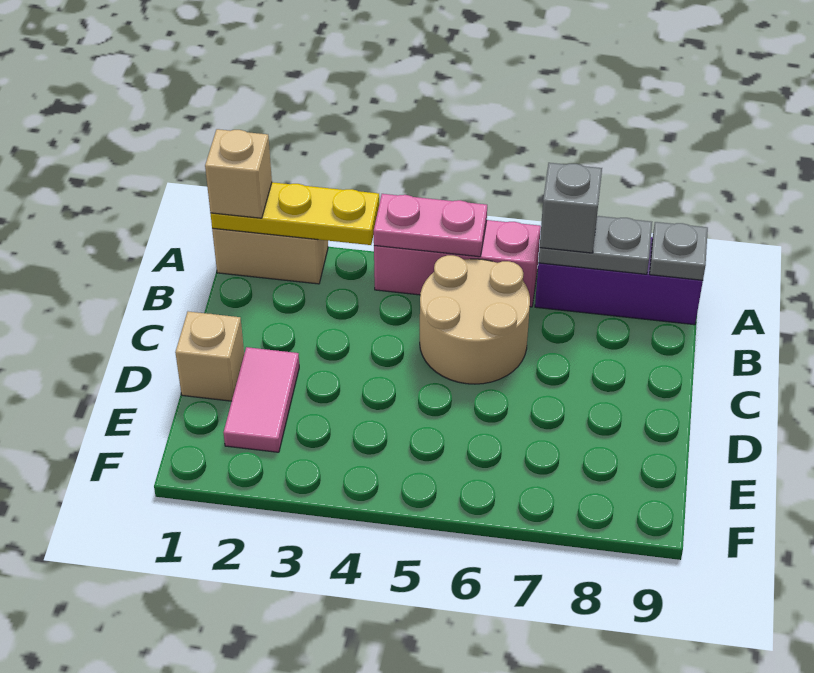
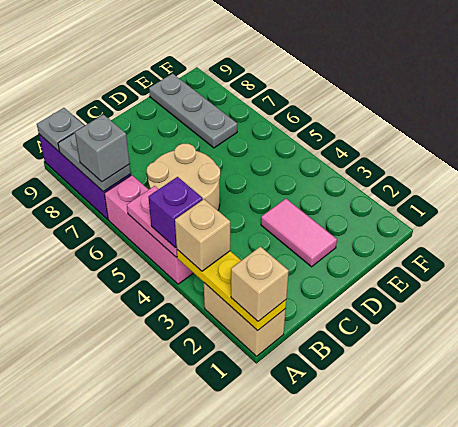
none -> purple 1x1 brick [148,177,203,248]
tan 1x1 brick [175,311,244,401] -> tan 1x1 brick moved to [175,199,230,271]
pink 1x2 tile [223,347,299,452] -> pink 1x2 tile turned to [261,199,337,267]
none -> grey 1x3 plate [149,74,237,148]

